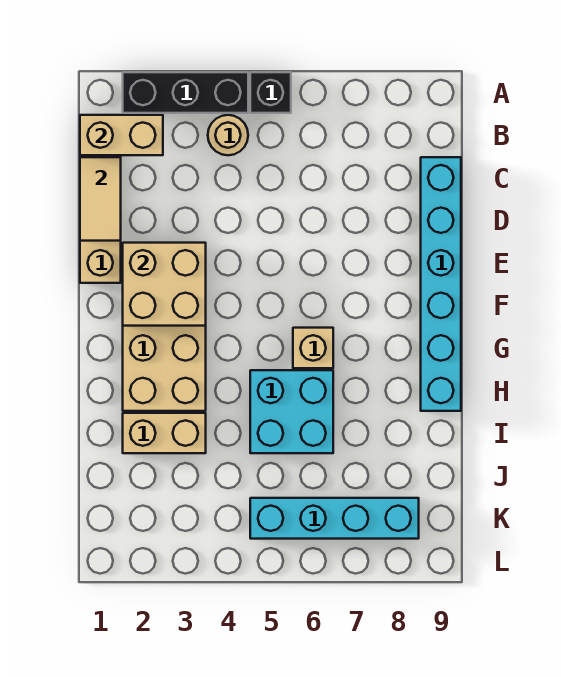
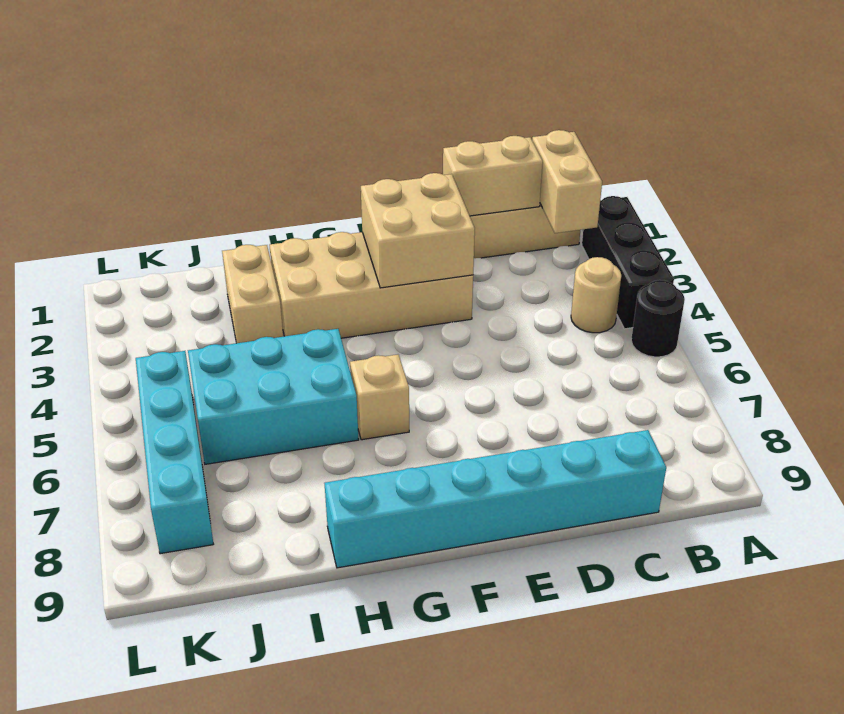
black 1x1 brick [250,72,291,113] -> black 1x1 round brick [631,280,685,357]
tan 1x2 tile [80,157,121,241] -> tan 1x2 brick [443,136,543,216]
cyan 2x2 brick [250,370,333,453] -> cyan 2x3 brick [188,329,359,464]

